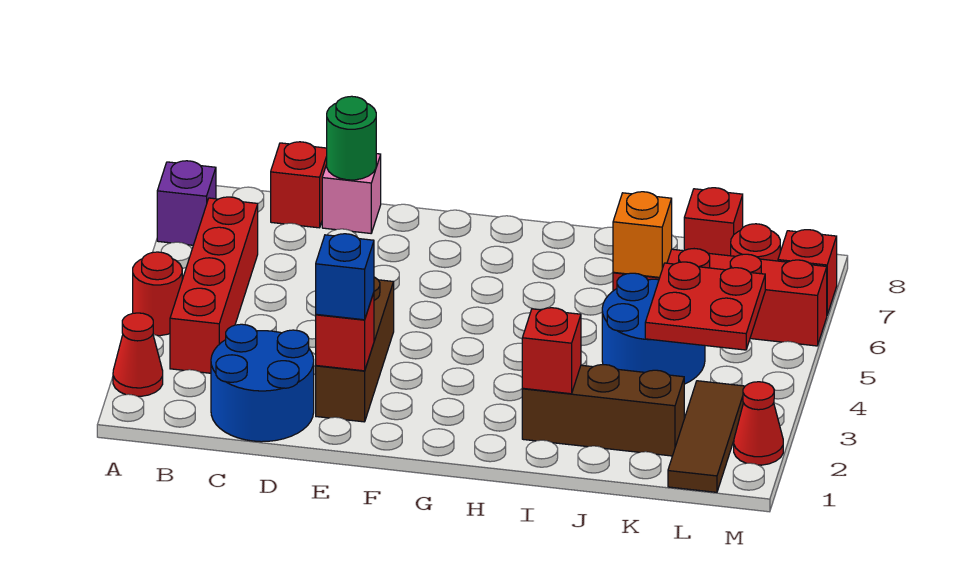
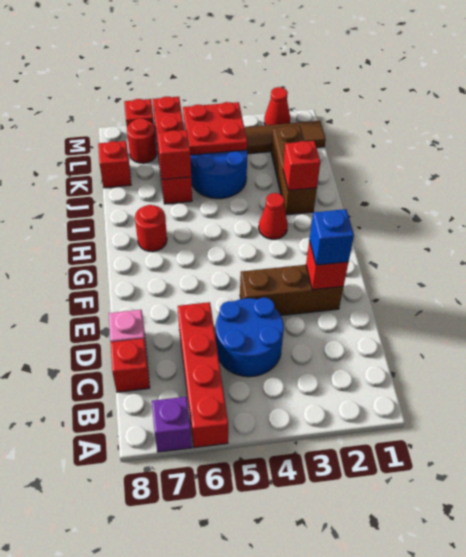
red 1x1 cone [113,313,163,396] -> red 1x1 cone moved to [259,193,288,239]
red 1x1 round brick [133,252,182,336] -> red 1x1 round brick moved to [135,205,167,252]
red 1x4 brick [170,197,258,373] -> red 1x4 brick turned to [178,302,228,448]
blue 2x2 round brick [211,324,314,442] -> blue 2x2 round brick moved to [216,297,284,377]
green 1x1 round brick [327,96,376,180] -> none
orange 1x1 brick [613,192,672,277] -> red 1x1 brick [158,130,191,180]

